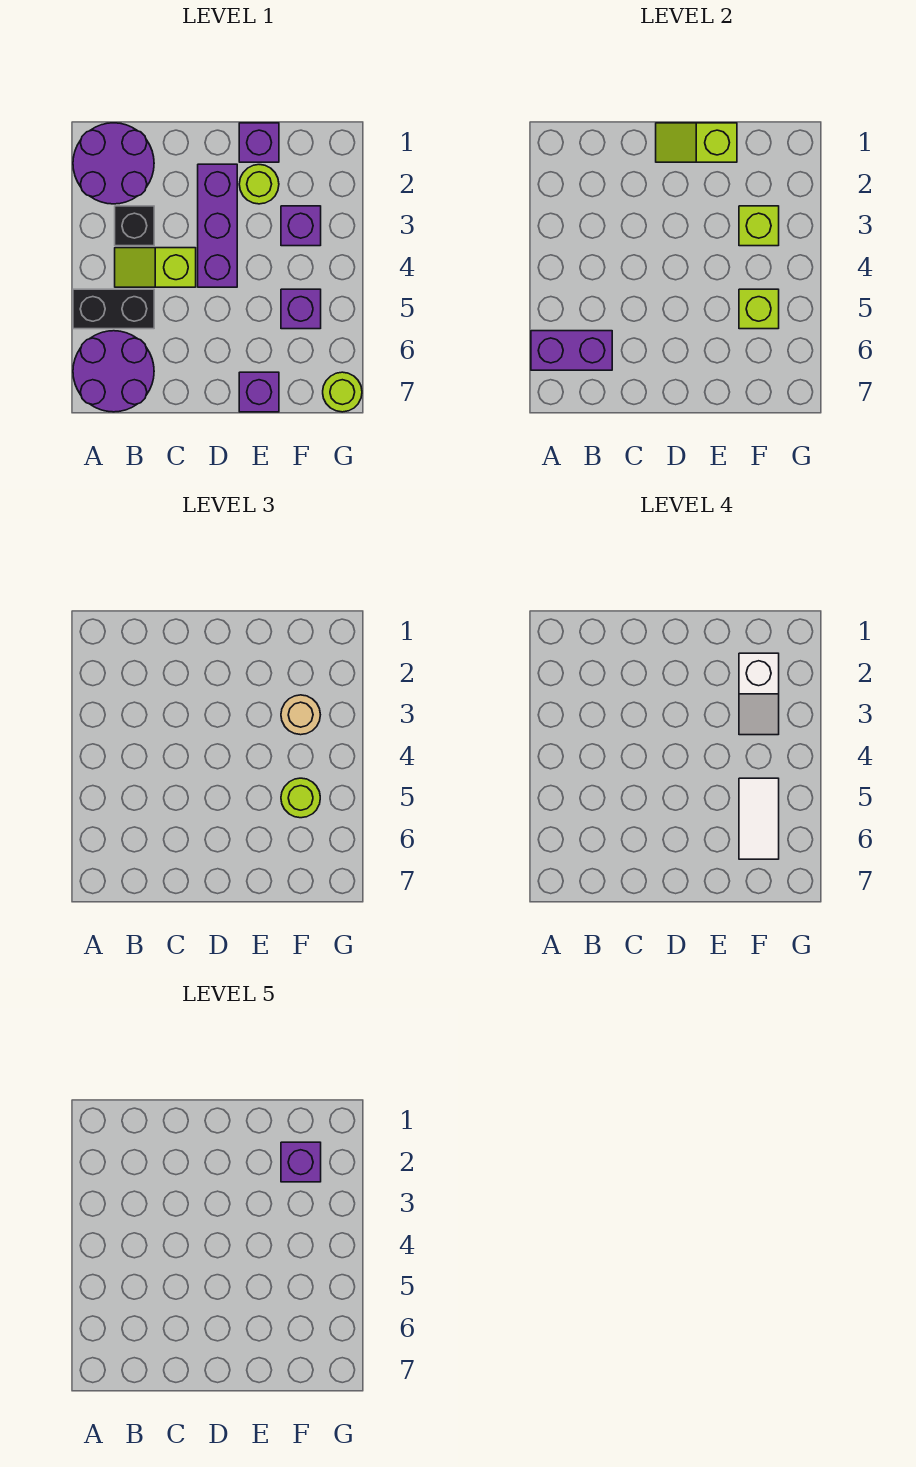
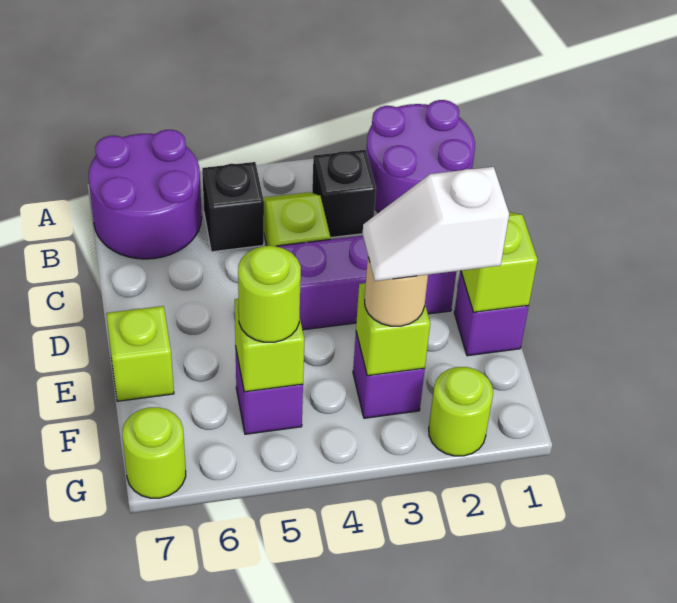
black 1x2 brick [73,289,154,329] -> black 1x1 brick [202,162,264,252]
purple 1x2 brick [531,331,612,370] -> none
lime 1x1 round brick [239,165,279,204] -> lime 1x1 round brick moved to [429,367,493,456]
purple 1x1 brick [239,372,279,412] -> lime 1x1 brick [106,306,174,401]
purple 1x1 brick [281,1142,321,1182] -> none
white 1x2 tile [739,778,779,859] -> none

